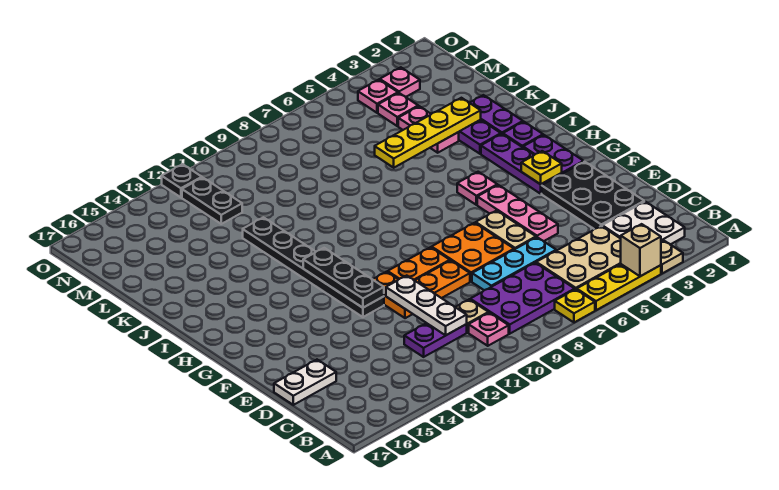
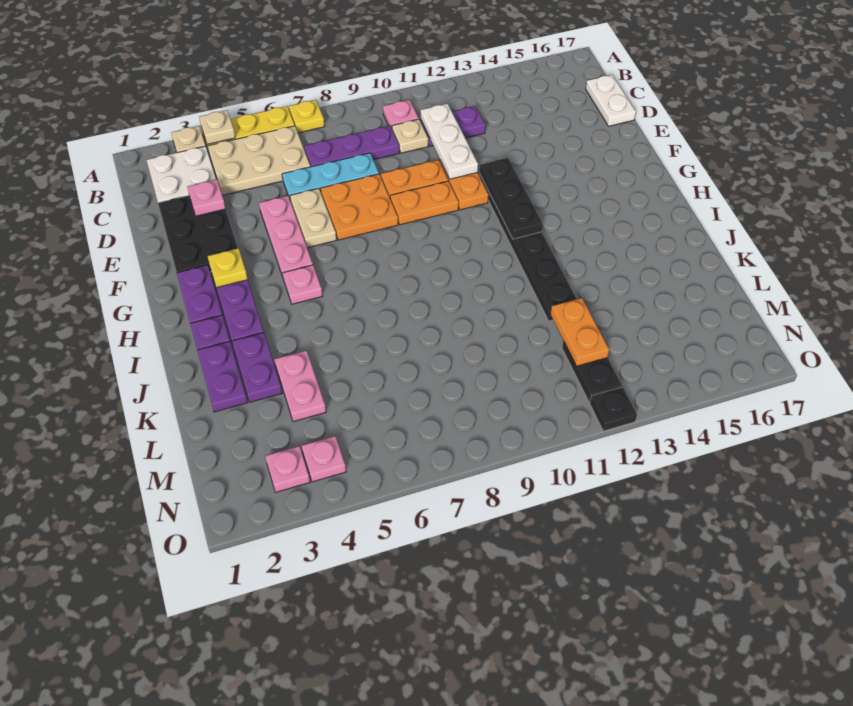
tan 1x1 brick [621,224,661,276] -> tan 1x1 plate [199,110,235,144]
purple 2x3 plate [470,263,575,334] -> purple 1x3 plate [304,126,399,167]
white 1x2 plate [274,360,336,405] -> white 1x2 plate turned to [586,75,636,126]
yellow 1x4 plate [375,98,481,168] -> none
none -> orange 1x2 plate [550,298,609,366]
pink 1x1 plate [378,93,418,126] -> pink 1x1 plate moved to [188,180,226,216]

